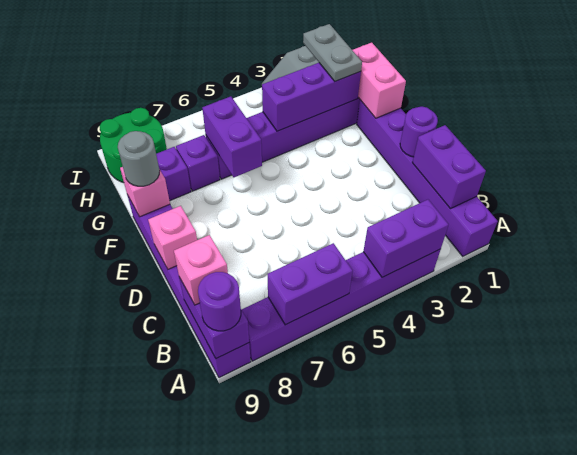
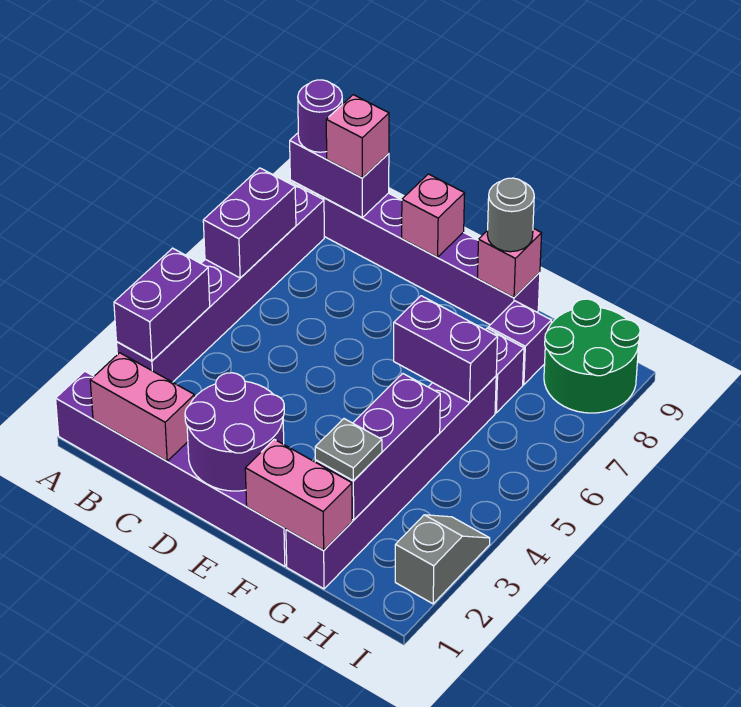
purple 1x2 brick [412,125,486,209] -> pink 1x2 brick [90,353,195,461]
purple 1x1 round brick [400,107,438,157] -> purple 2x2 round brick [185,373,284,491]
grey 1x2 plate [303,24,362,81] -> grey 1x1 plate [315,419,382,481]

